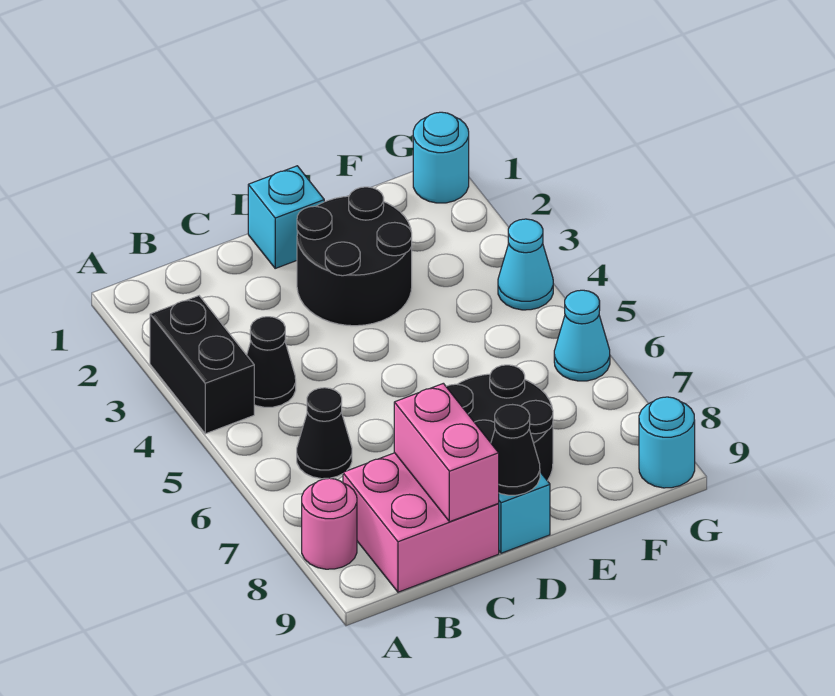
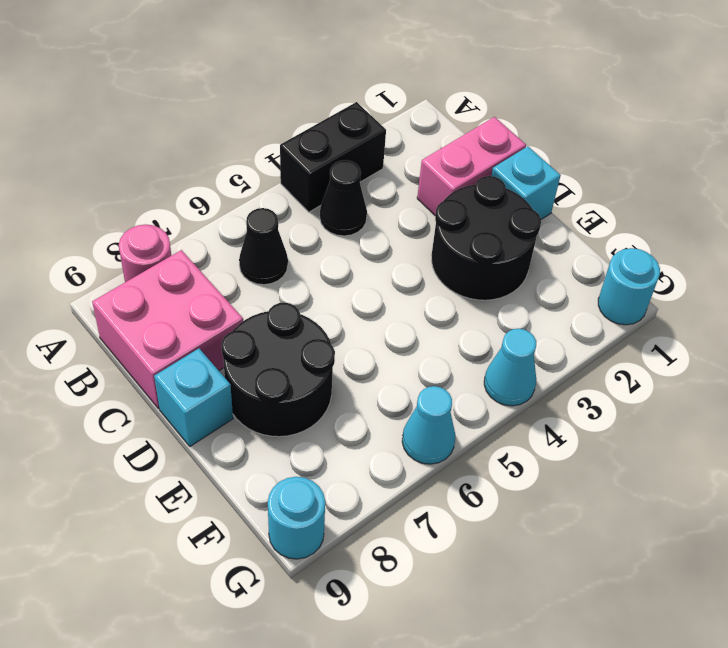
pink 1x2 brick [394,383,499,522] -> pink 1x2 brick moved to [417,117,526,215]
black 1x1 cone [491,405,540,495] -> none

